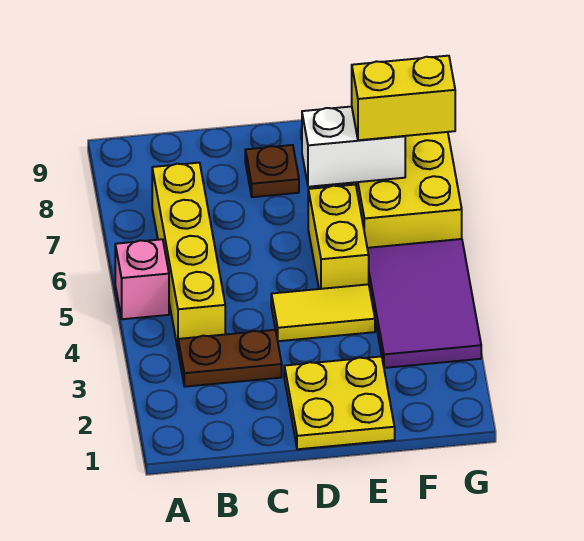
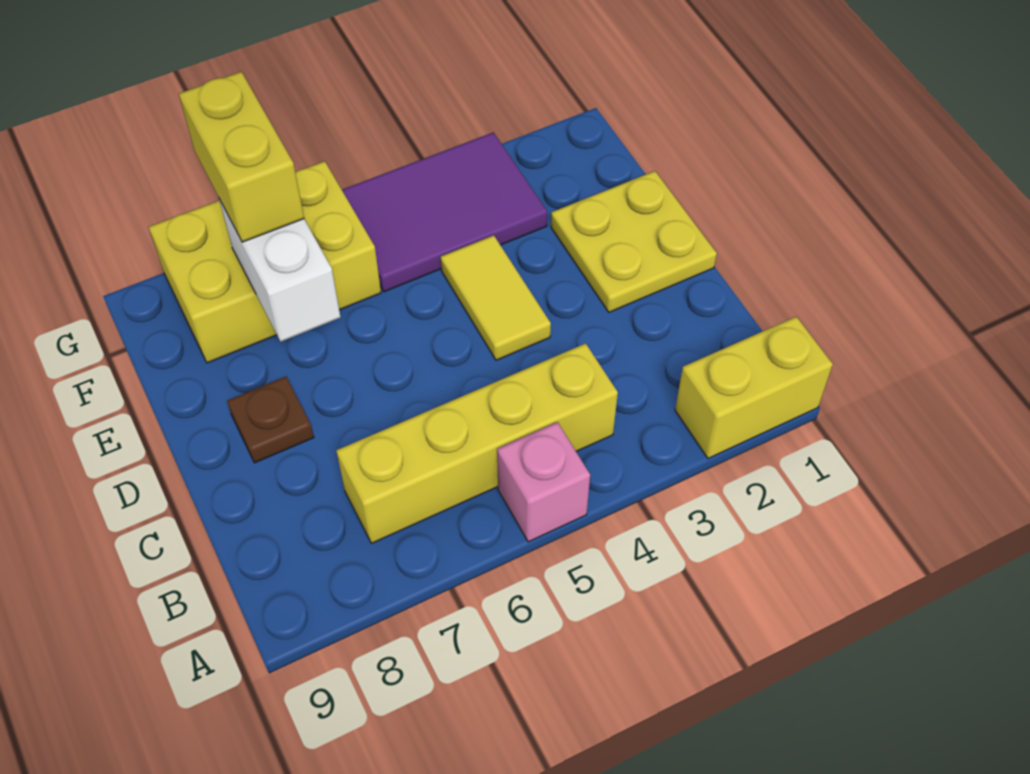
brown 1x2 plate [178,330,282,387] -> none
yellow 1x2 brick [308,185,369,289] -> yellow 1x2 brick moved to [675,317,833,459]

